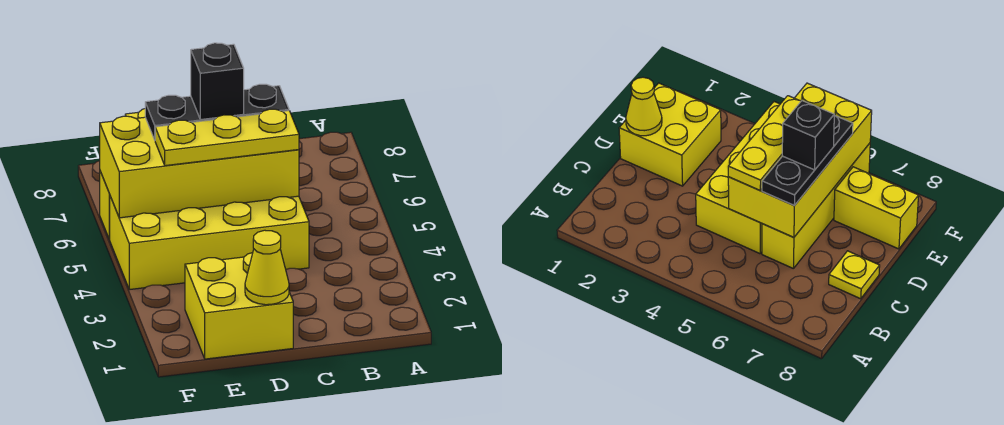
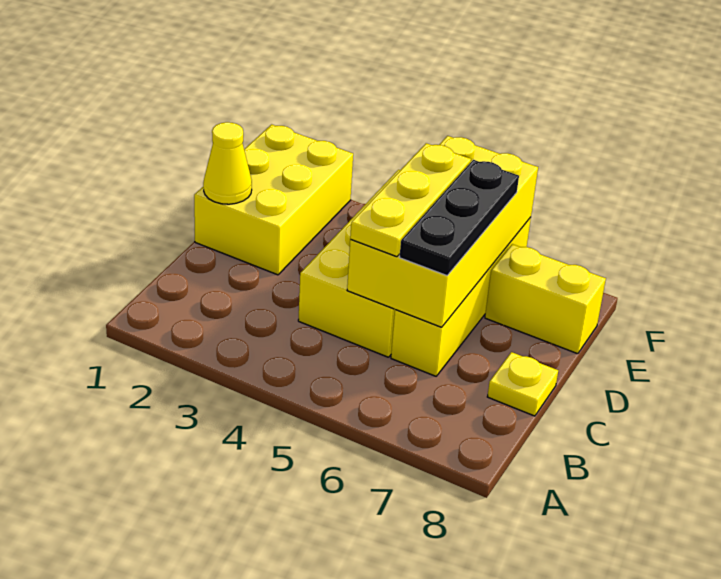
yellow 2x2 brick [185,253,293,359] -> yellow 2x3 brick [194,124,353,275]
black 1x1 brick [191,43,244,120] -> none

